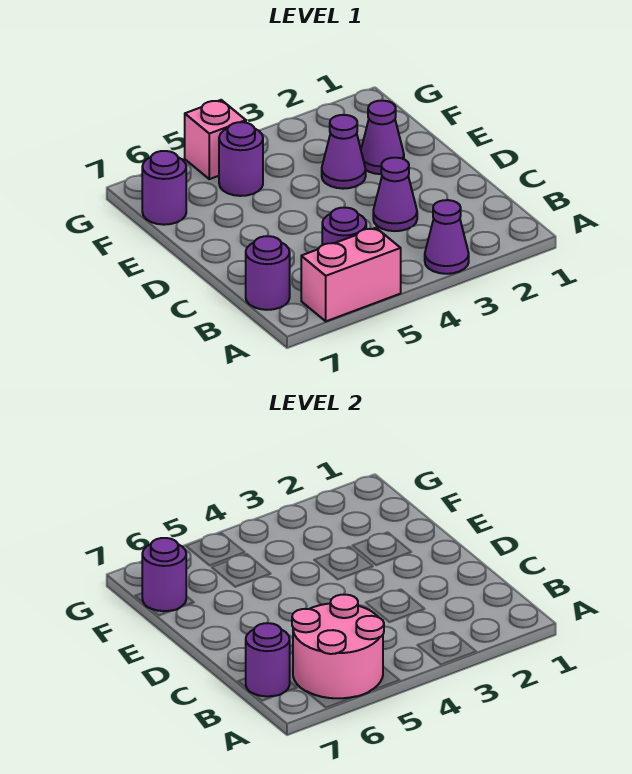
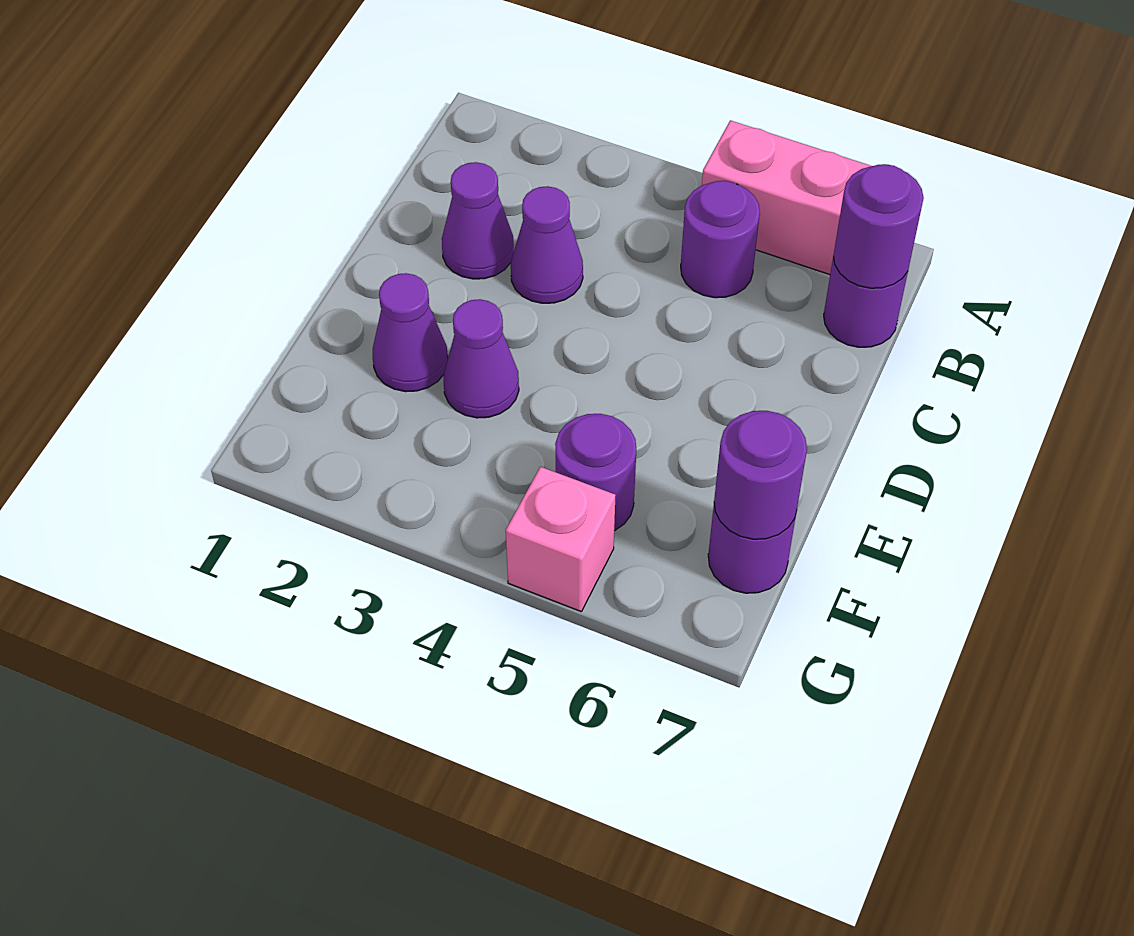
purple 1x1 cone [425,200,469,274] -> purple 1x1 cone moved to [442,162,514,279]
pink 2x2 round brick [292,595,384,698] -> none

